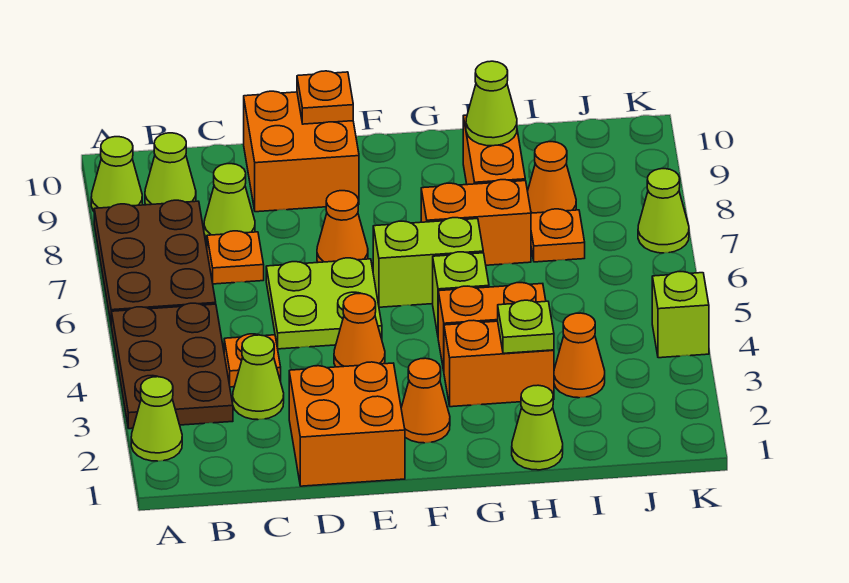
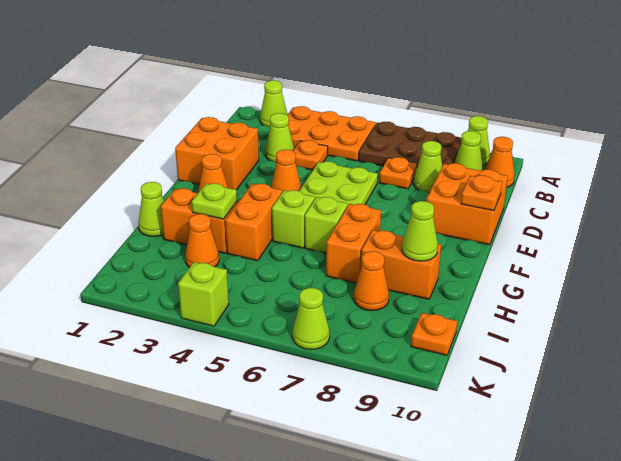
brown 2x3 plate [111,303,233,429] -> orange 2x3 plate [287,106,376,161]
orange 1x1 cone [317,191,368,262] -> orange 1x1 cone moved to [485,137,515,187]
lime 1x2 brick [373,218,483,307] -> lime 1x1 brick [305,197,348,253]
orange 1x2 brick [444,320,554,407] -> orange 1x2 brick turned to [161,188,237,253]
orange 1x1 plate [531,209,585,262] -> orange 1x1 plate moved to [411,313,457,355]

